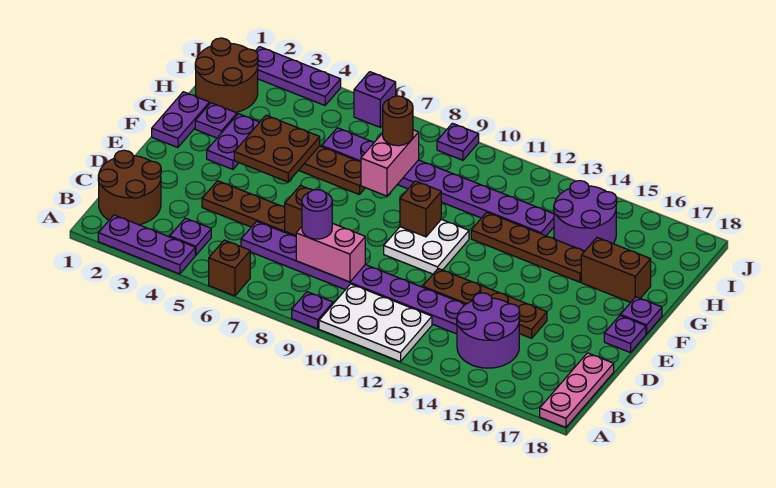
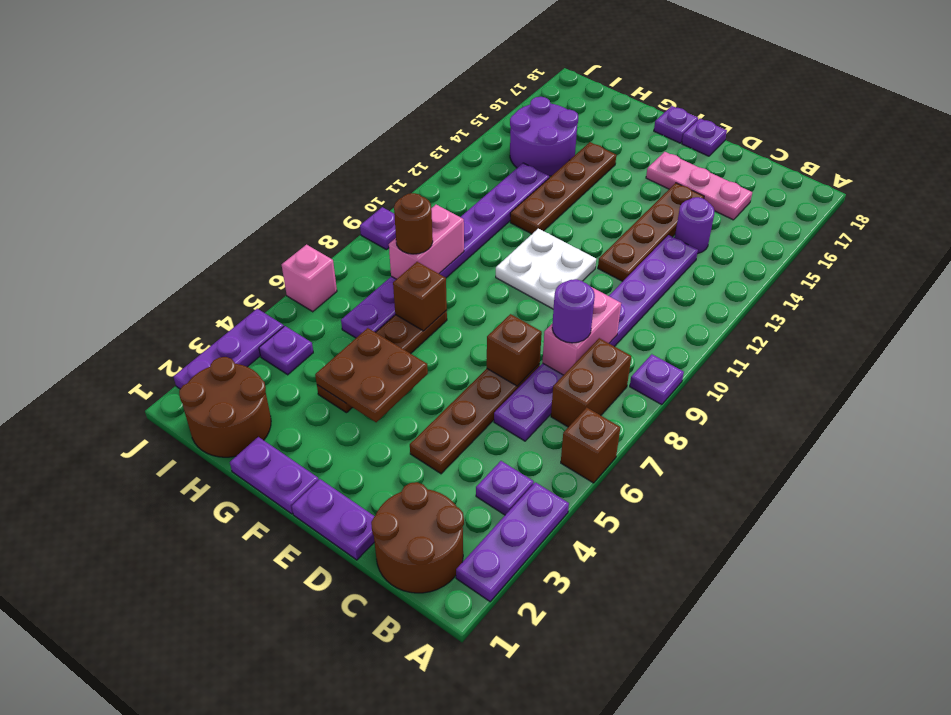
white 2x3 plate [319,284,432,362] -> none
pink 1x3 plate [540,353,614,427] -> pink 1x3 plate moved to [646,152,752,220]
purple 2x2 round brick [457,293,520,368] -> purple 1x1 round brick [675,197,715,254]
purple 1x2 plate [207,114,260,169] -> purple 1x2 plate moved to [292,479,374,560]
brown 1x1 brick [400,181,441,237] -> brown 1x1 brick moved to [393,262,447,331]
purple 1x1 plate [195,103,237,138] -> purple 1x1 plate moved to [259,326,313,375]
pink 1x2 brick [361,130,419,196] -> pink 1x2 brick turned to [389,205,464,279]
brown 1x2 brick [581,238,651,302] -> brown 1x2 brick moved to [551,338,631,427]
purple 1x1 brick [354,72,396,127] -> pink 1x1 brick [282,245,337,312]

